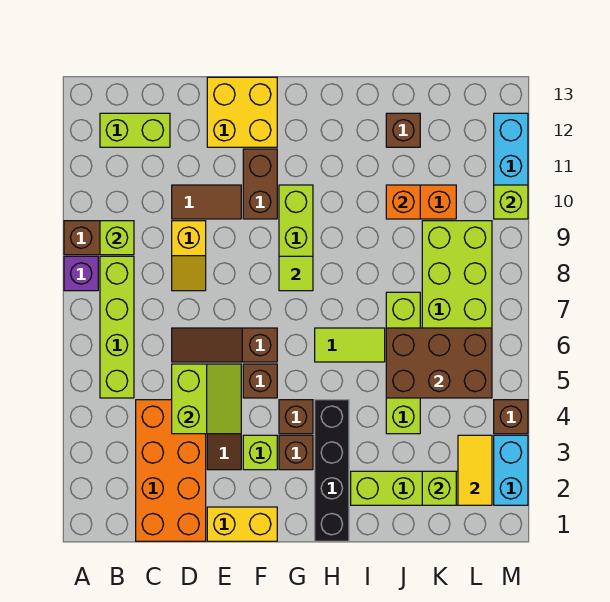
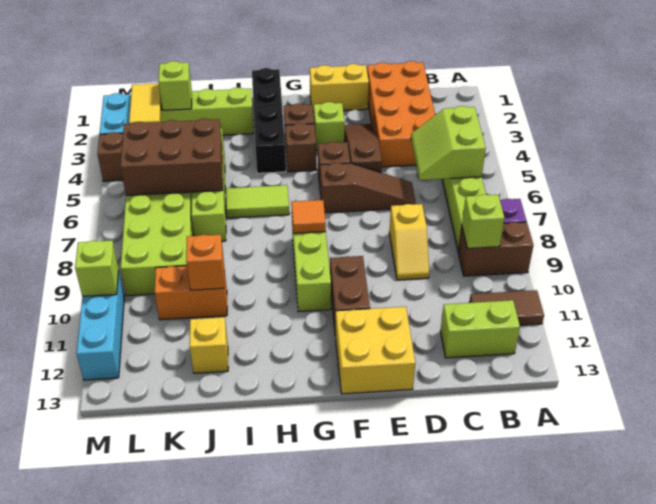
lime 2x2 slope [172,364,241,434] -> lime 2x2 slope moved to [411,106,486,180]
yellow 1x2 slope [172,221,206,291] -> yellow 1x2 slope turned to [389,204,429,280]
brown 1x2 tile [172,185,241,219] -> brown 1x2 tile moved to [469,290,544,325]
lime 1x1 tile [279,256,313,291] -> orange 1x1 tile [291,200,326,233]
brown 1x1 brick [386,113,420,147] -> yellow 1x1 brick [190,317,228,373]

